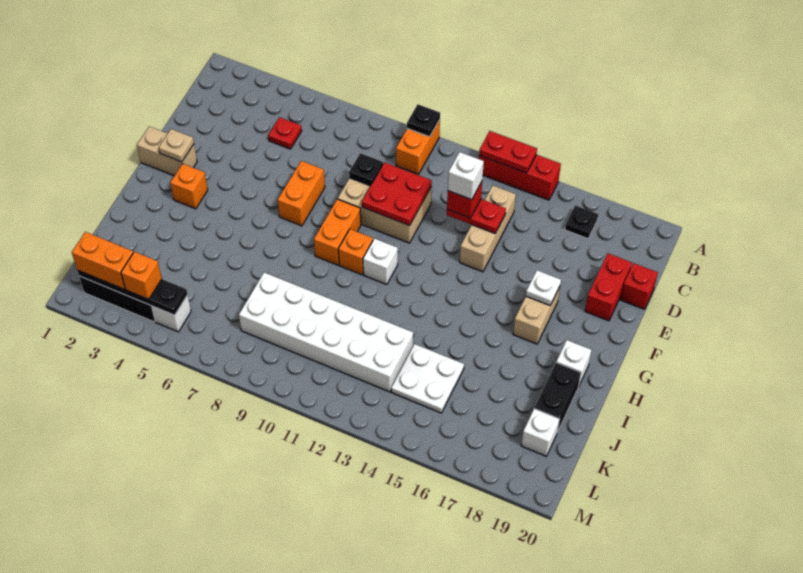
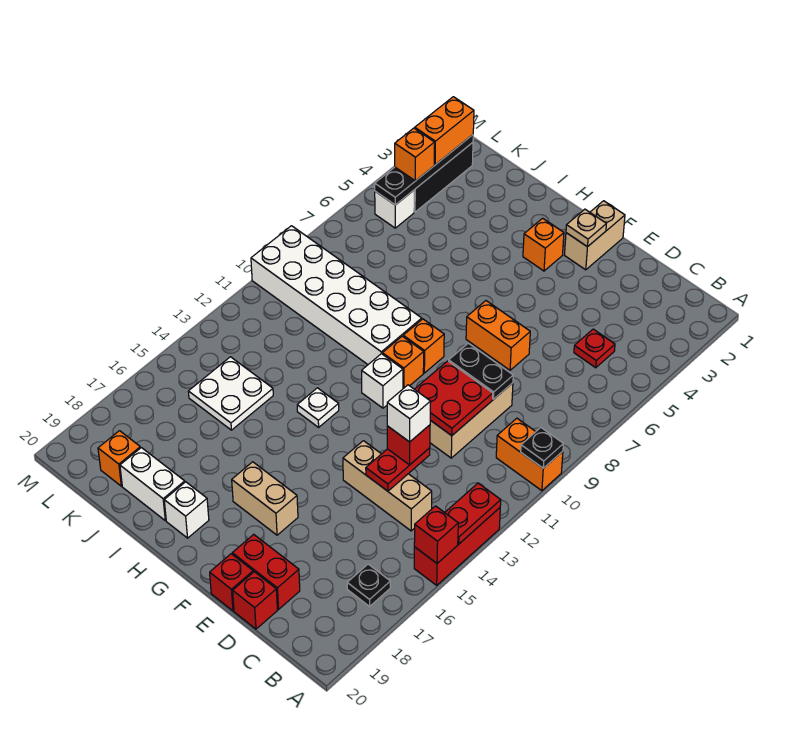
none -> red 1x1 brick [414,506,458,563]
black 1x1 plate [349,153,383,186] -> black 1x2 plate [449,343,513,399]
none -> red 1x1 brick [210,554,253,611]
orange 1x2 brick [314,199,361,265] -> orange 1x1 brick [403,319,444,373]
white 1x1 plate [526,270,561,305] -> white 1x1 plate moved to [297,388,339,427]
black 1x2 brick [534,363,581,432] -> white 1x2 brick [120,448,185,521]
white 2x6 brick [239,272,413,392] -> white 2x6 brick turned to [251,226,422,364]
white 1x1 brick [521,409,559,456] -> orange 1x1 brick [98,431,140,486]

